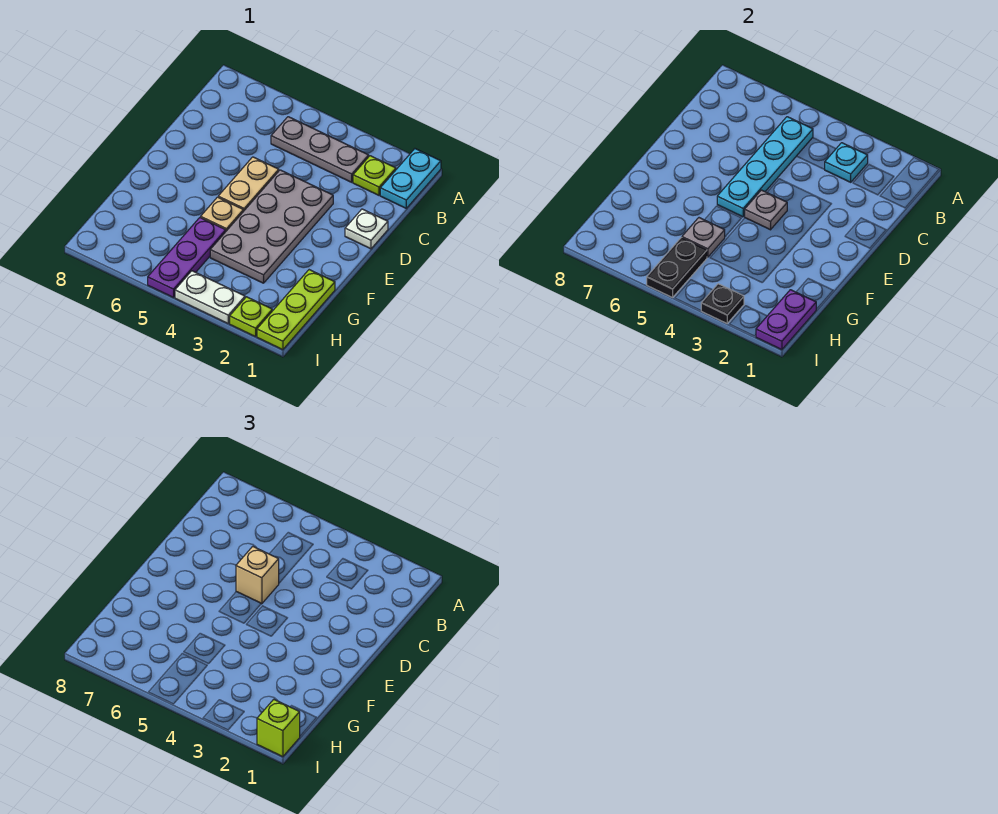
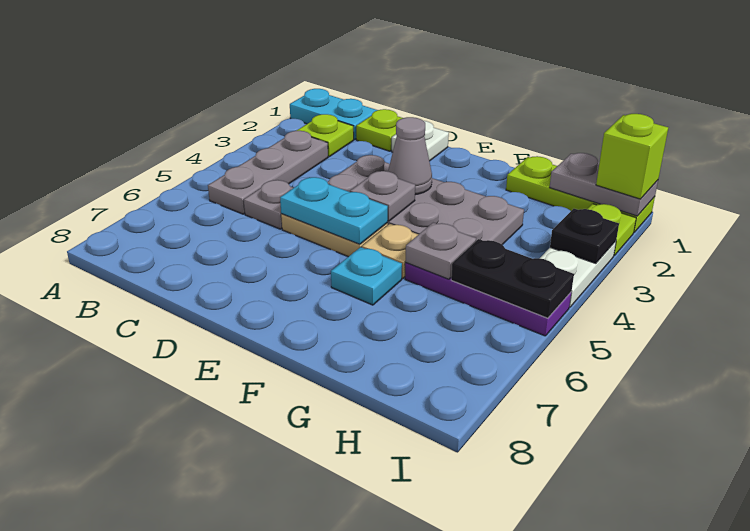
cyan 1x1 plate [824,143,868,182] -> cyan 1x1 plate moved to [331,247,402,305]
cyan 1x4 plate [717,117,813,217] -> cyan 1x2 plate [280,177,388,244]
none -> lime 1x1 plate [356,109,402,151]
none -> grey 1x1 plate [244,180,293,229]
tan 1x1 brick [236,546,279,604] -> none
none -> grey 1x1 cone [388,117,432,195]
purple 1x2 plate [756,290,816,350] -> grey 1x2 plate [550,153,658,216]

